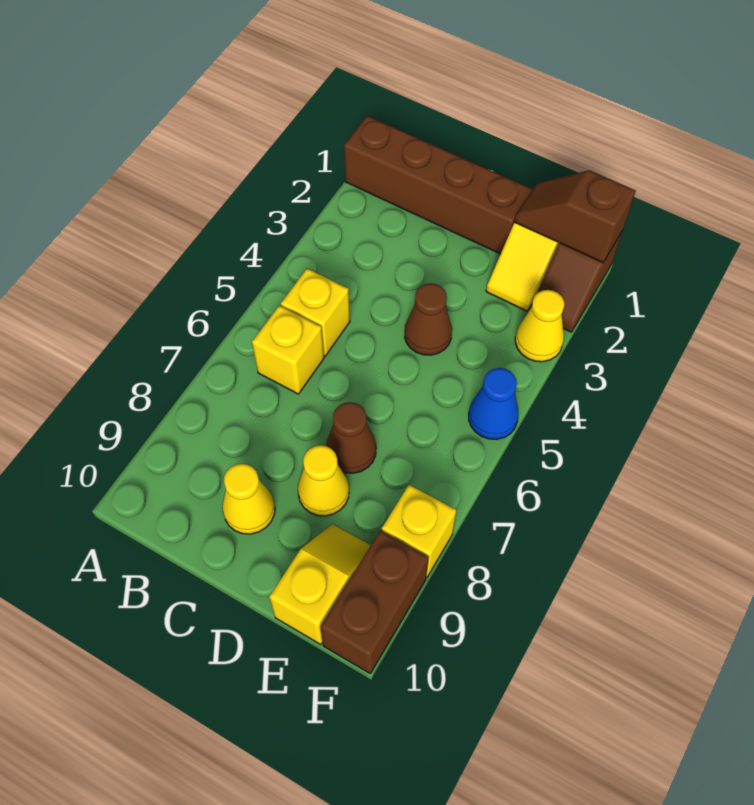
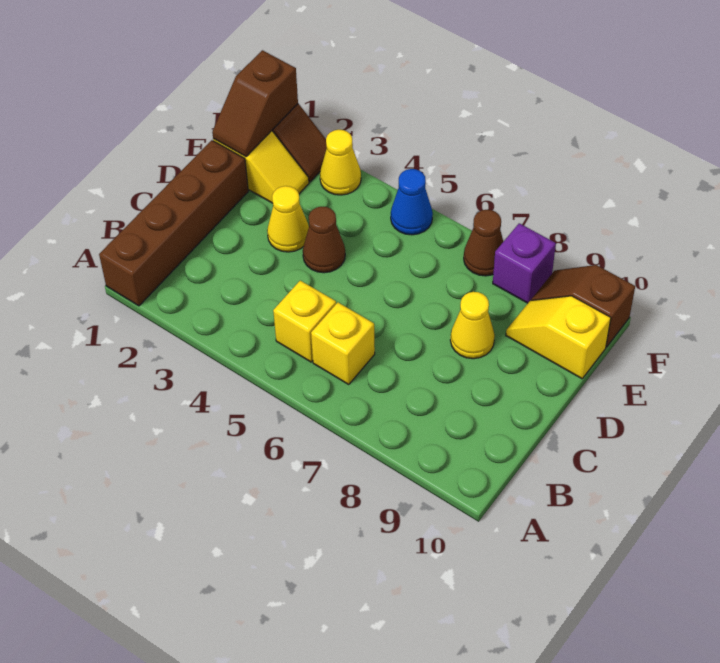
yellow 1x1 cone [222,464,275,534] -> yellow 1x1 cone moved to [267,186,309,252]
brown 1x1 cone [326,402,376,473] -> brown 1x1 cone moved to [464,210,503,276]
yellow 1x1 brick [382,485,456,577] -> purple 1x1 brick [493,223,556,303]
brown 1x2 brick [320,531,429,673] -> brown 1x2 slope [531,265,635,347]

